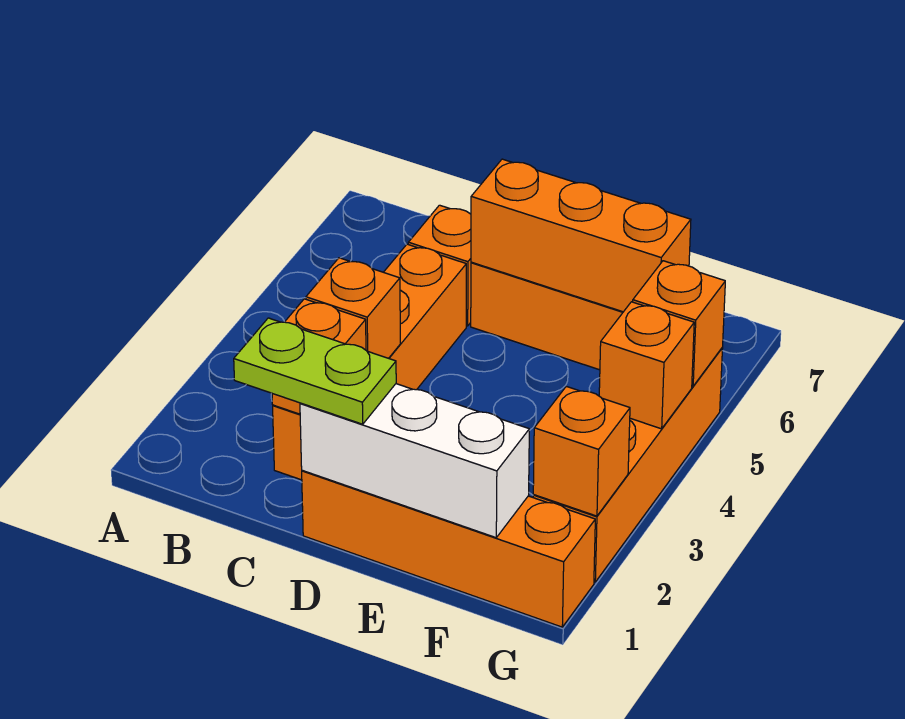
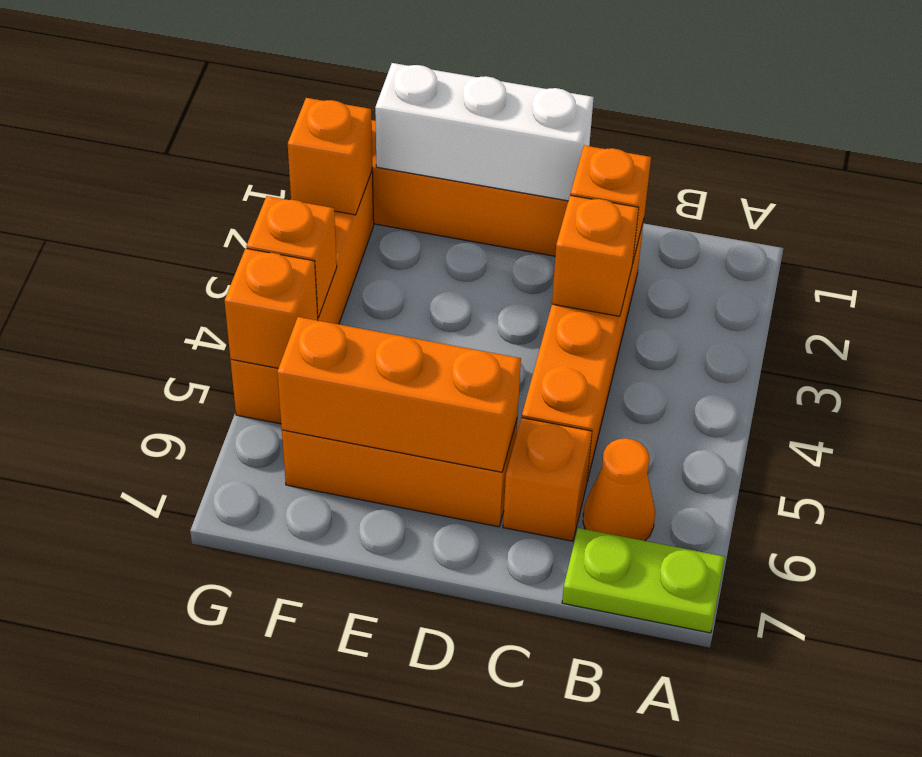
none -> orange 1x1 cone [583,438,655,541]
lime 1x2 plate [234,318,396,424] -> lime 1x2 plate moved to [562,528,725,633]

